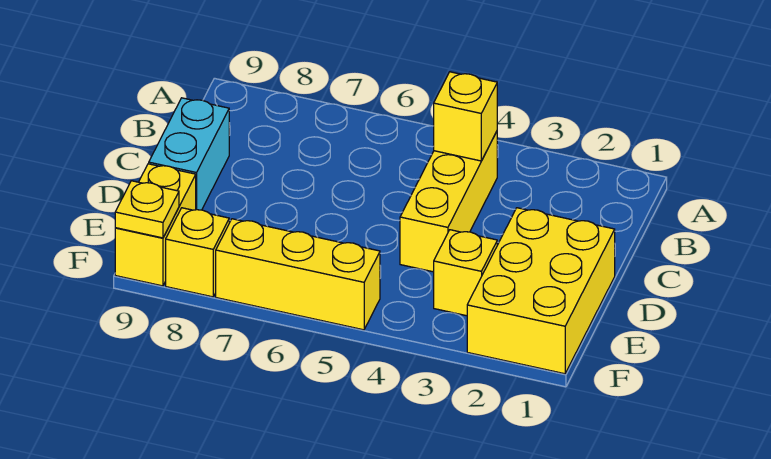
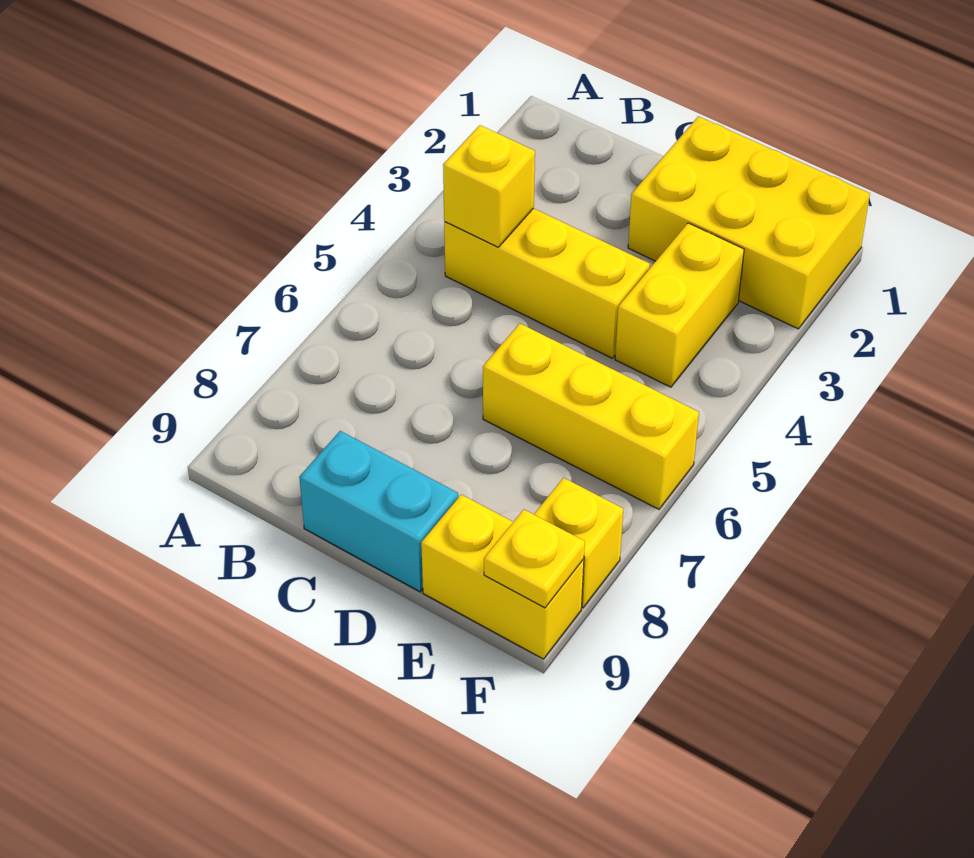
yellow 1x1 brick [434,230,497,316] -> yellow 1x2 brick [615,223,744,387]
yellow 1x3 brick [216,219,380,330] -> yellow 1x3 brick turned to [483,324,699,509]

